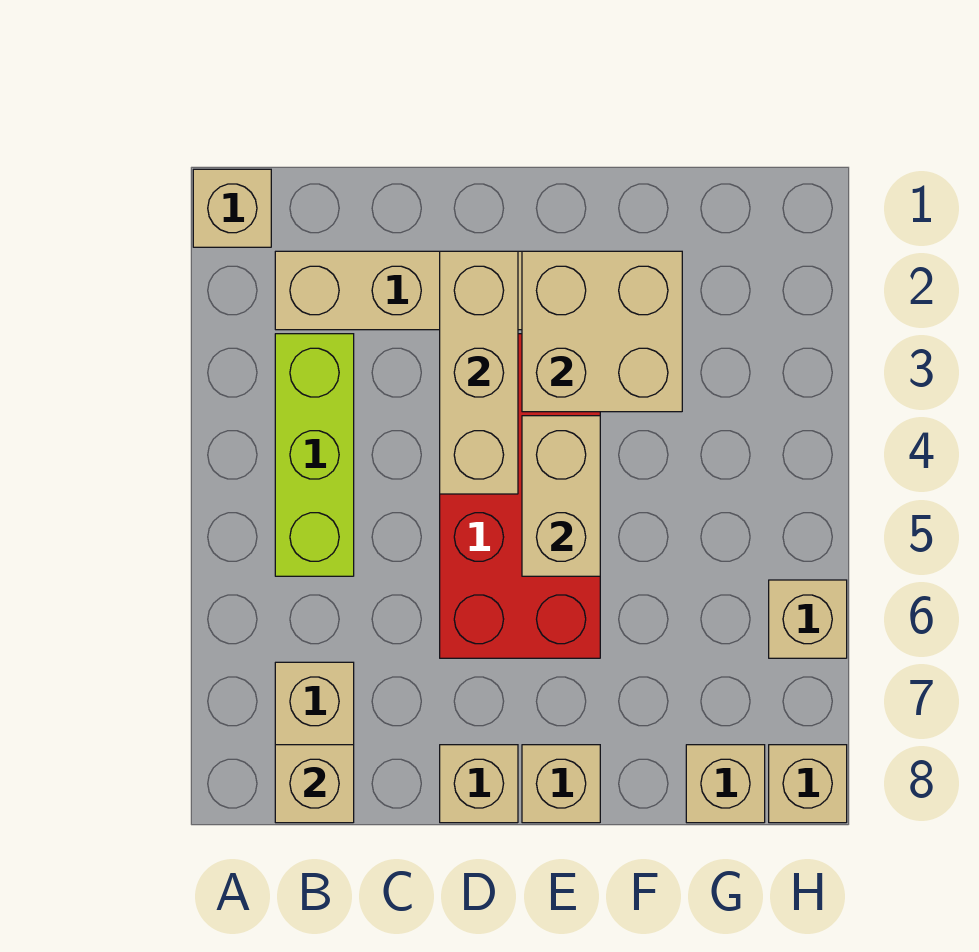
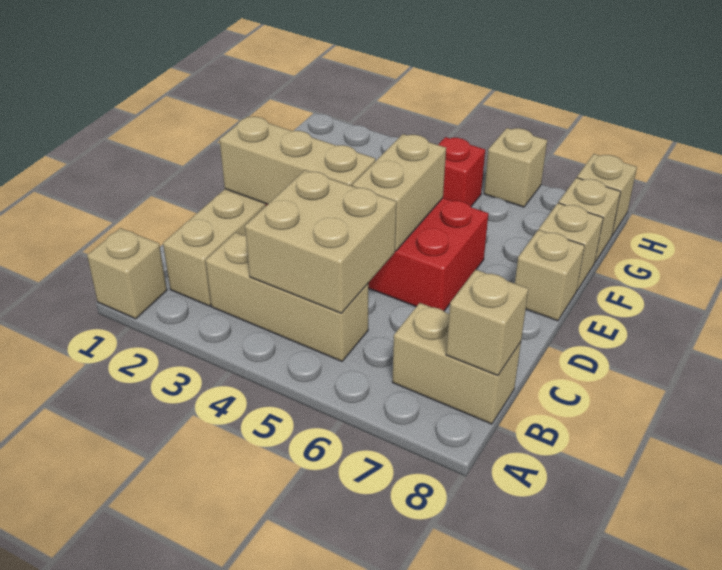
lime 1x3 brick [275,334,354,576] -> tan 1x3 brick [206,233,368,361]
tan 1x1 brick [440,745,518,823] -> tan 1x1 brick moved to [539,203,603,290]
tan 2x2 brick [522,251,682,412] -> tan 2x2 brick moved to [245,170,396,313]
tan 1x2 brick [522,416,600,576] -> tan 1x2 brick turned to [352,134,446,251]
none -> red 1x1 brick [438,137,485,206]

